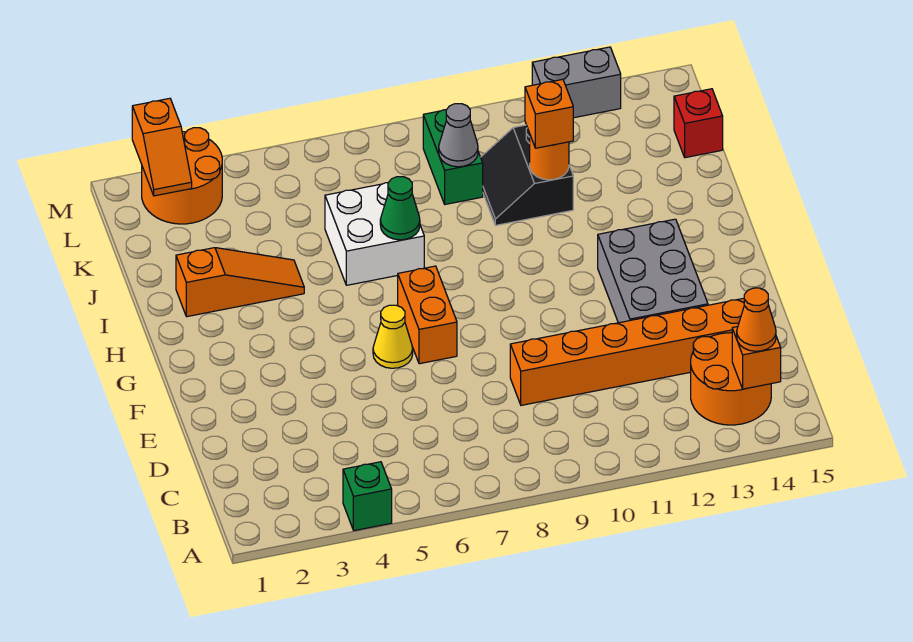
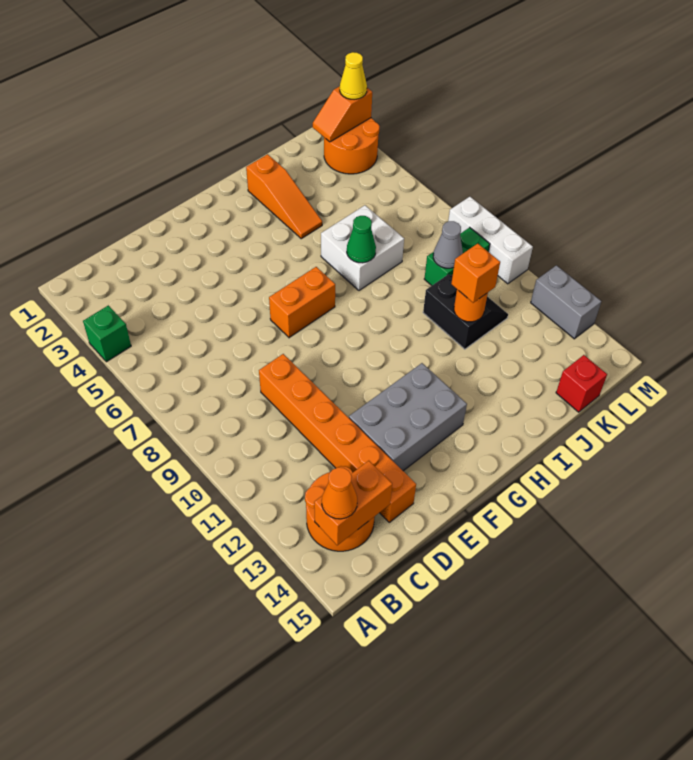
orange 1x1 brick [732,327,781,389] -> orange 1x2 brick [314,461,392,545]
yellow 1x1 cone [373,305,413,368] -> yellow 1x1 cone moved to [340,52,367,100]
black 2x2 slope [481,125,573,225] -> black 2x2 slope turned to [423,275,508,349]
none -> white 1x3 brick [448,197,533,284]

